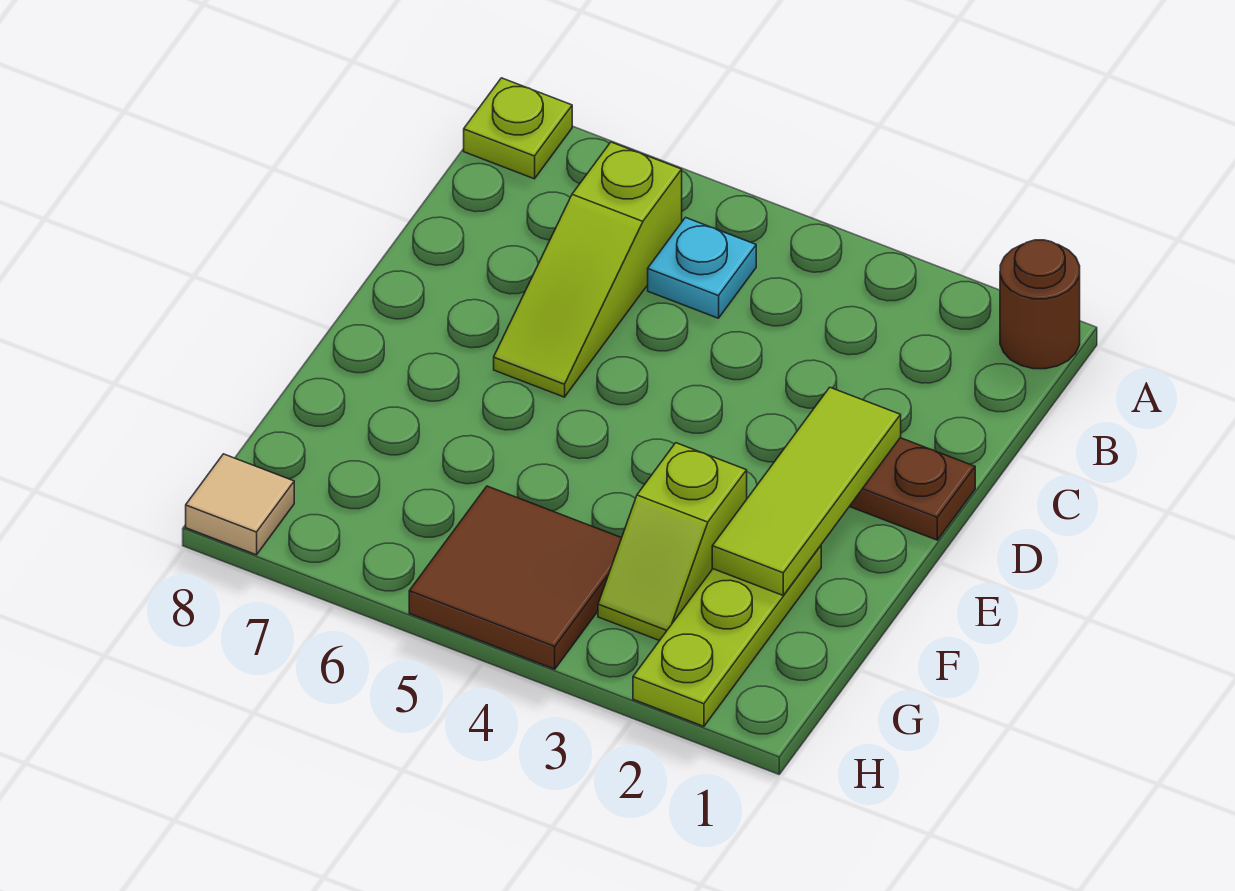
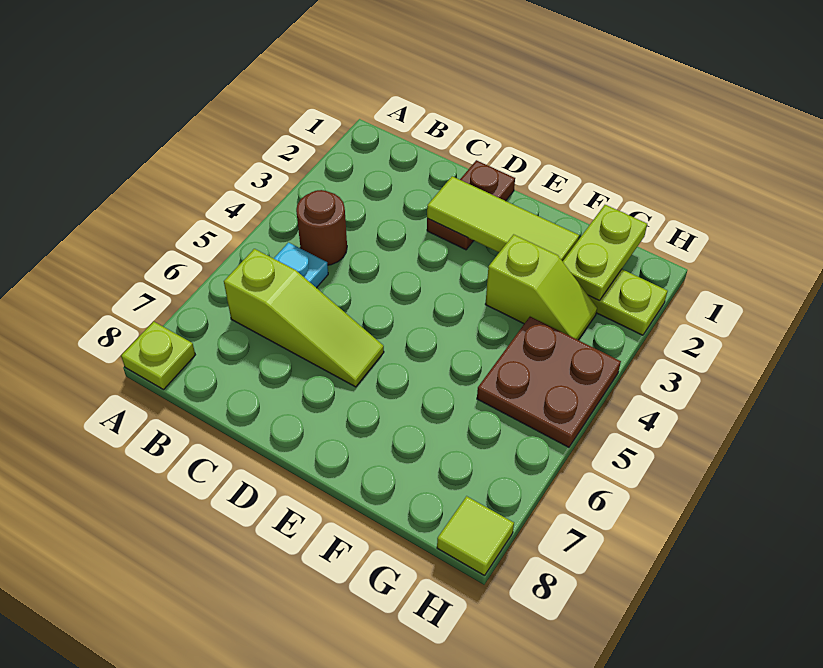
brown 1x1 round brick [1000,240,1080,369] -> brown 1x1 round brick moved to [296,190,347,265]
none -> lime 1x2 plate [563,205,647,301]
brown 2x2 tile [409,486,621,669] -> brown 2x2 plate [477,317,621,447]
tan 1x1 tile [186,454,294,555] -> lime 1x1 tile [437,496,514,576]

